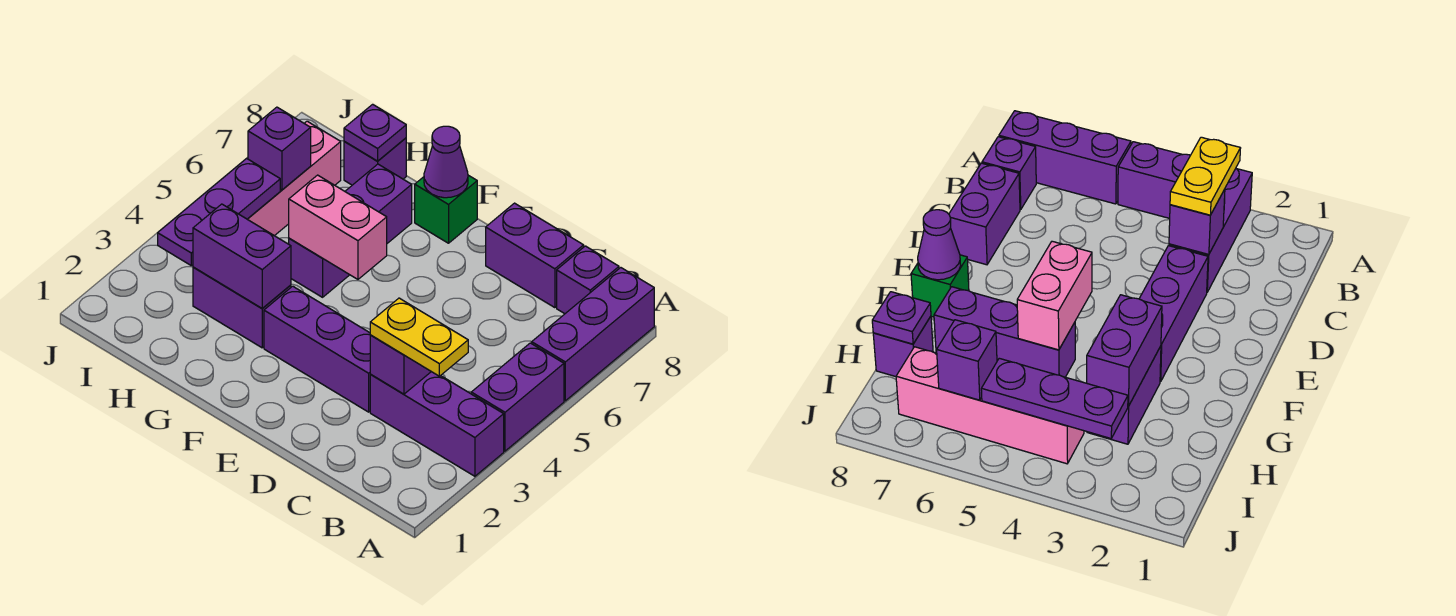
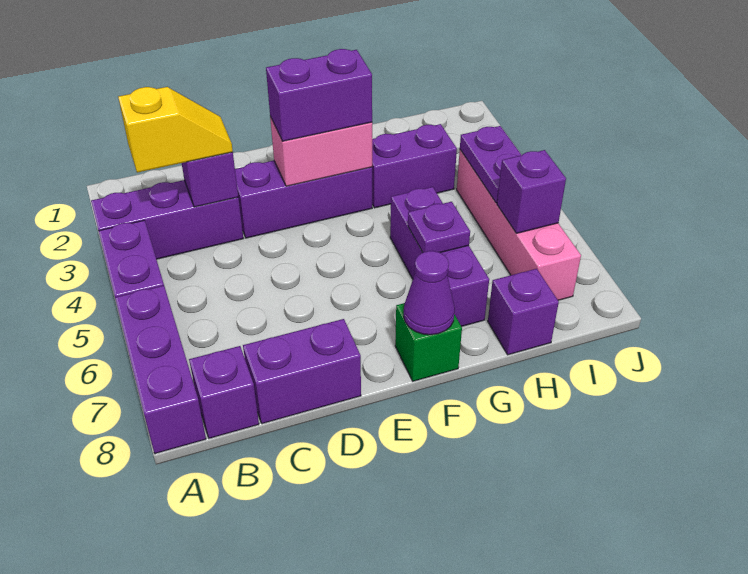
yellow 1x2 plate [370,298,468,376] -> yellow 1x2 slope [118,87,233,173]
pink 1x2 brick [289,175,387,279] -> pink 1x2 brick moved to [270,117,372,186]
purple 1x2 brick [193,204,291,308] -> purple 1x2 brick moved to [266,49,372,141]
purple 1x1 plate [344,104,406,161] -> purple 1x1 plate moved to [408,202,470,253]
purple 1x3 plate [158,158,280,265] -> purple 1x2 plate [460,126,521,203]

